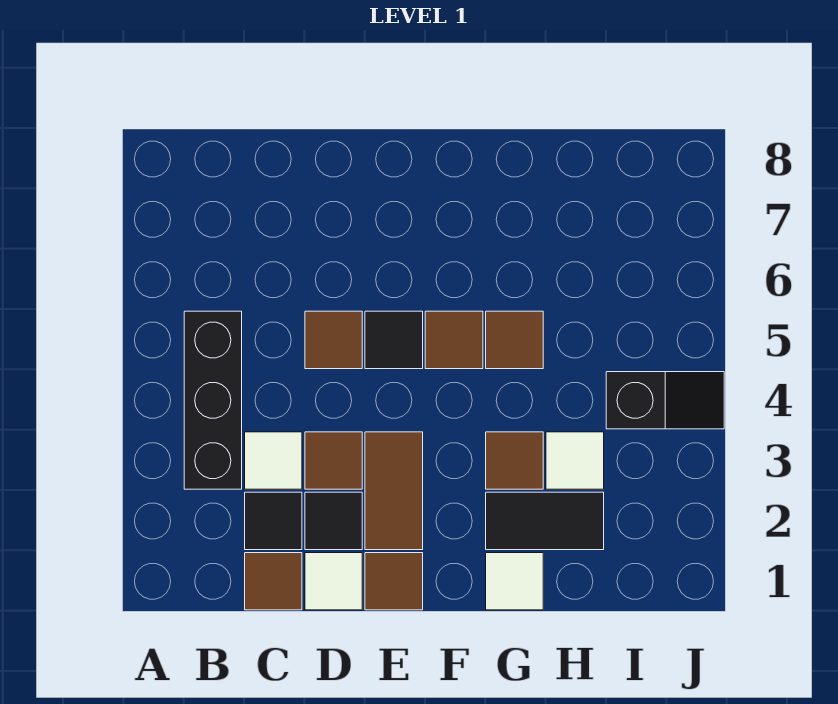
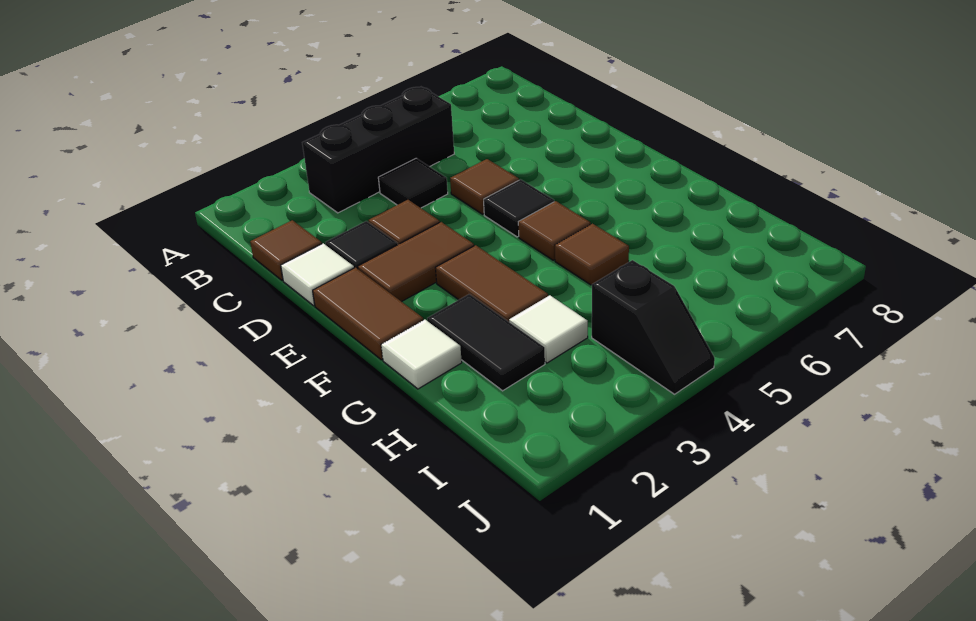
black 1x1 tile [245,492,302,550] -> black 1x1 tile moved to [378,158,448,208]
white 1x1 tile [245,432,302,489] -> none
brown 1x1 tile [365,553,423,610] -> brown 1x2 tile [313,268,423,360]
brown 1x1 tile [486,432,543,489] -> brown 1x2 tile [436,245,548,322]

